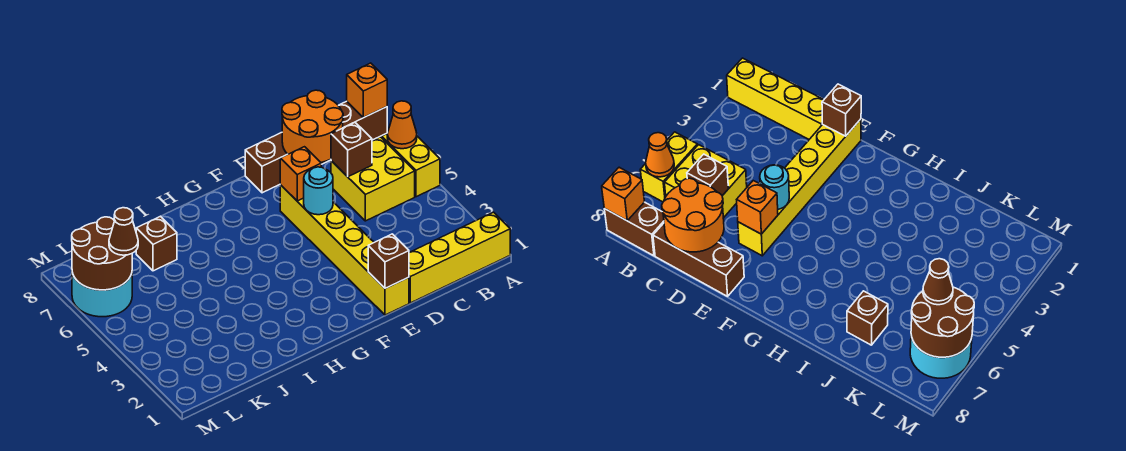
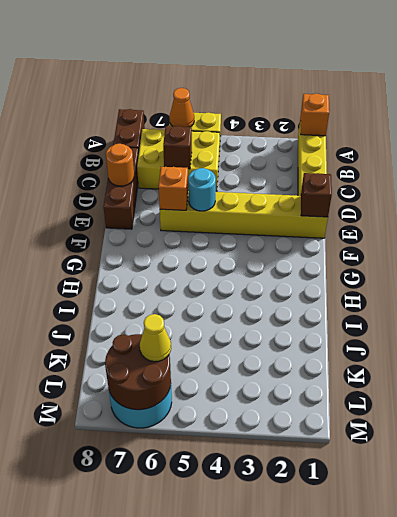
orange 1x1 brick [347,63,387,118] -> orange 1x1 brick moved to [300,94,329,136]
yellow 2x2 brick [331,137,415,221] -> yellow 2x3 brick [137,129,220,192]
orange 2x2 round brick [282,90,343,162] -> orange 1x1 round brick [106,144,134,186]
brown 1x1 brick [136,216,177,271] -> none
brown 1x1 cone [109,208,138,255] -> yellow 1x1 cone [140,314,171,362]

